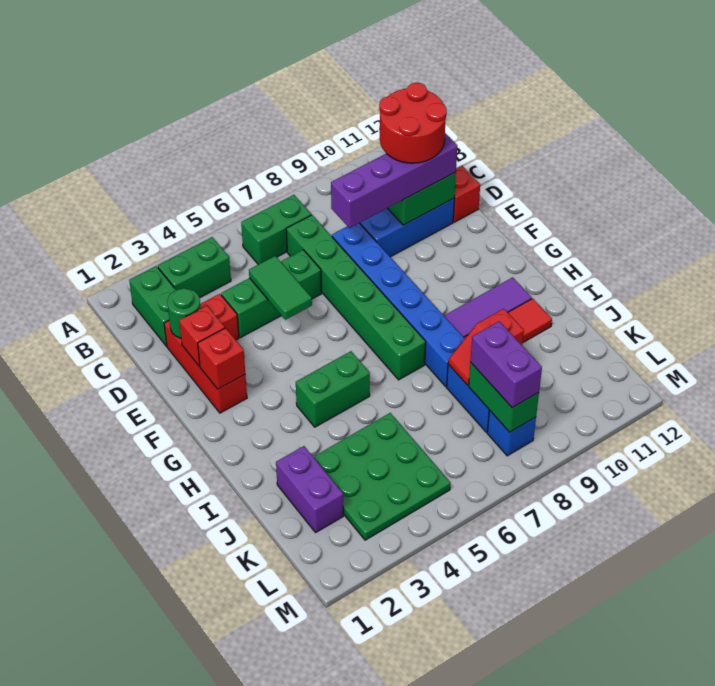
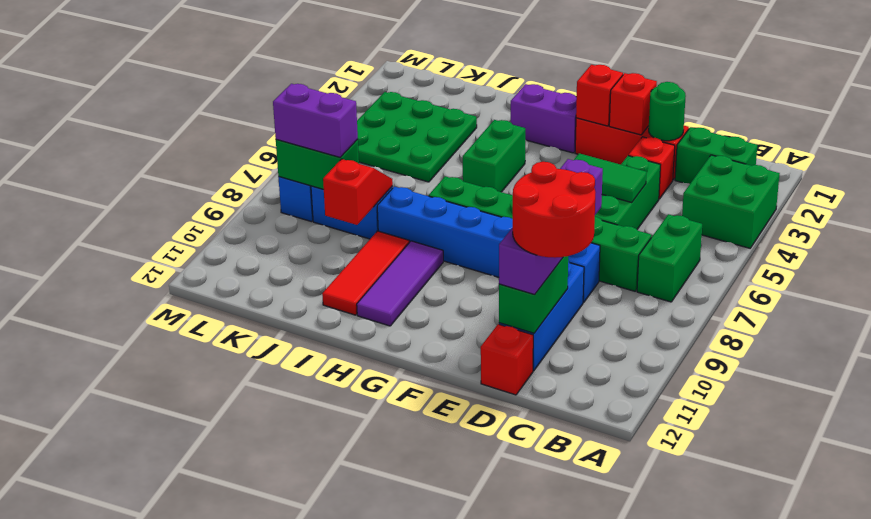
green 1x2 brick [158,237,231,297] -> green 2x2 brick [682,155,780,248]
purple 1x2 brick [276,446,343,532] -> purple 1x2 brick moved to [511,84,577,153]

